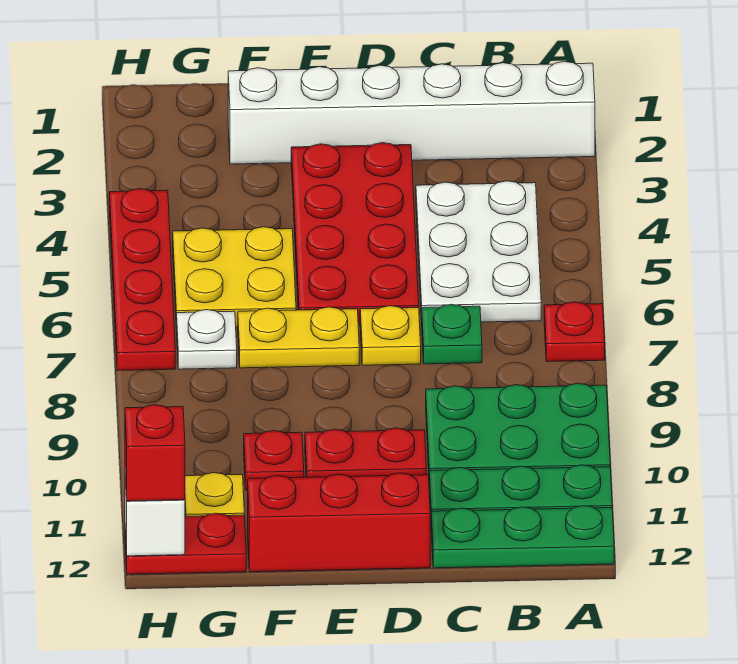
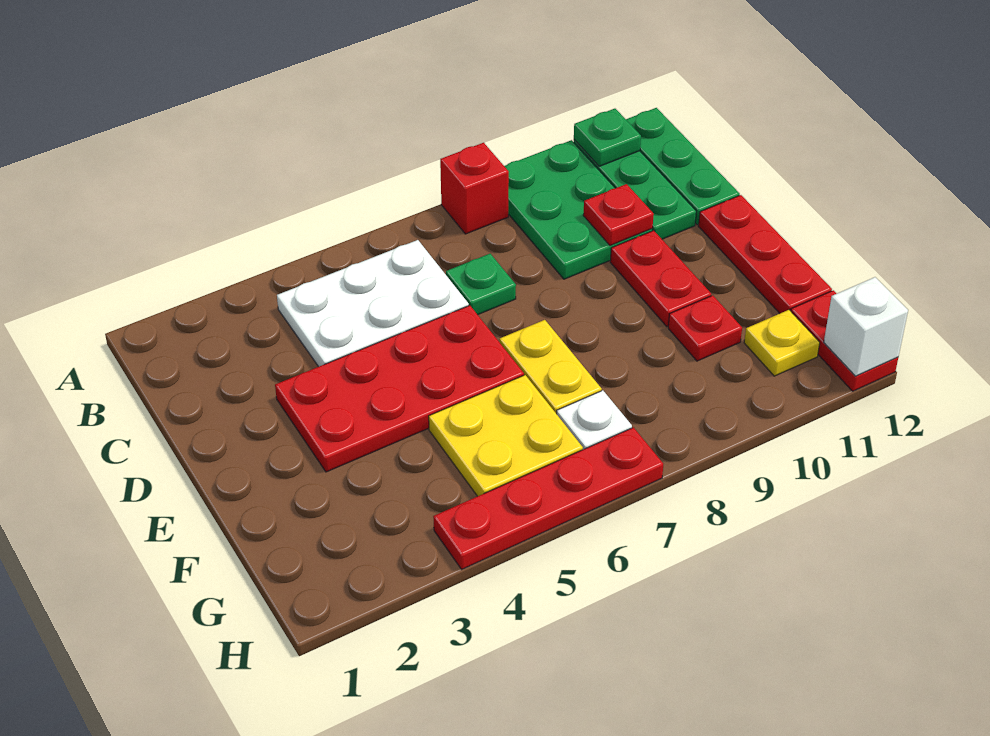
white 1x6 brick [228,61,595,164] -> none
red 1x1 plate [544,302,605,362] -> red 1x1 plate moved to [583,184,654,245]
none -> green 1x1 plate [574,109,641,166]
yellow 1x1 plate [360,306,421,365] -> none
red 1x3 brick [248,473,430,572] -> red 1x3 plate [698,195,832,313]
red 1x1 brick [125,405,185,501] -> red 1x1 brick moved to [440,143,509,234]

